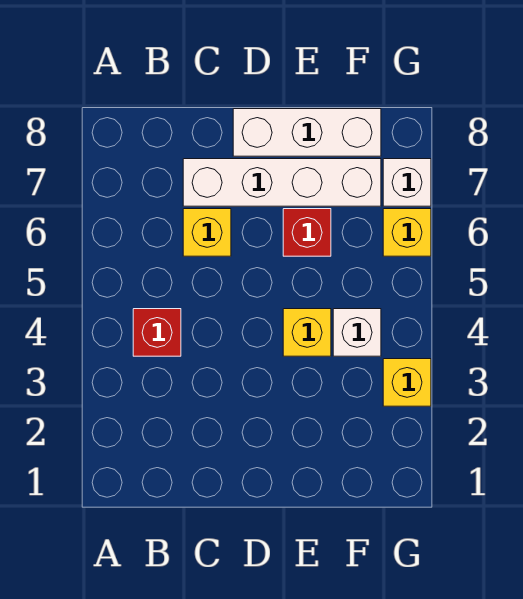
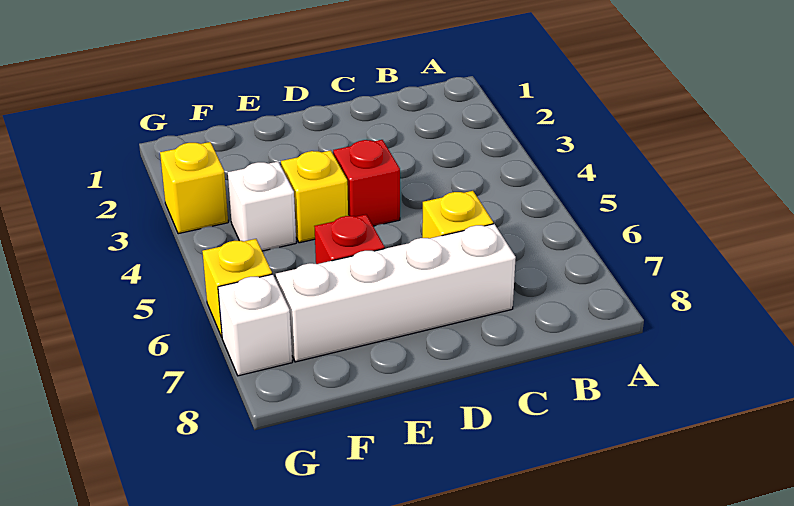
red 1x1 brick [133,309,181,356] -> red 1x1 brick moved to [333,140,400,226]
white 1x3 brick [233,109,381,156] -> none

